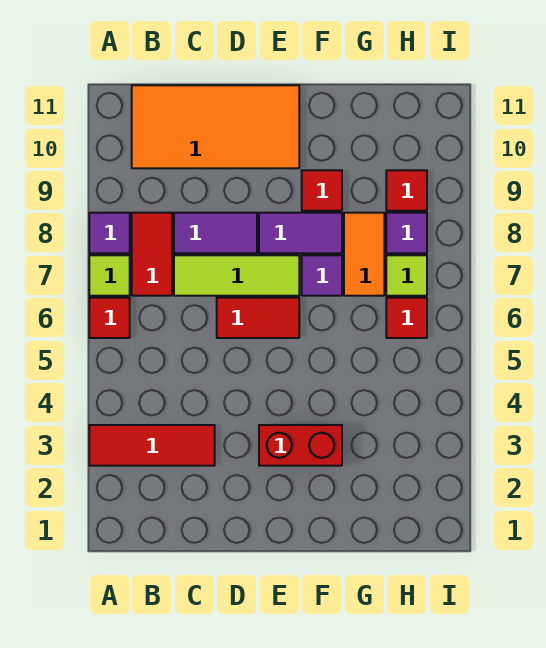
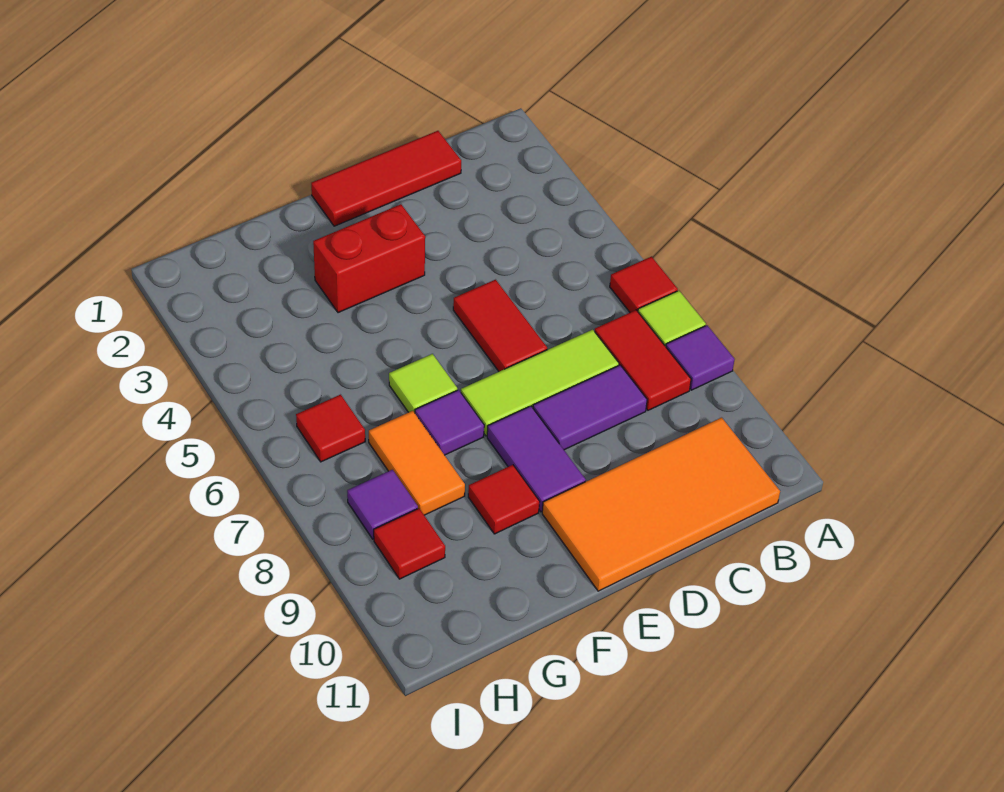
red 1x3 tile [89,425,215,466] -> red 1x3 tile moved to [311,131,461,226]
red 1x2 tile [217,298,299,338] -> red 1x2 tile turned to [453,280,547,371]
purple 1x2 tile [259,213,342,253] -> purple 1x2 tile turned to [487,406,586,512]
lime 1x1 tile [386,255,427,296] -> lime 1x1 tile moved to [389,354,457,413]

